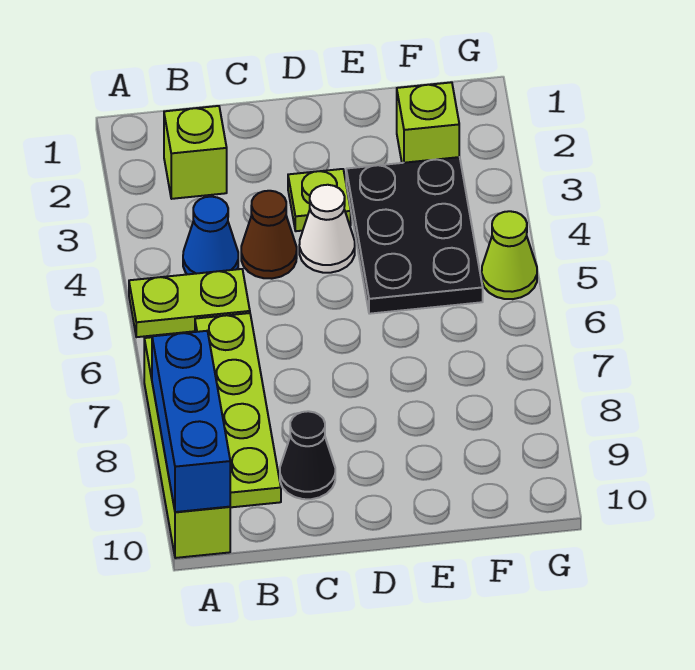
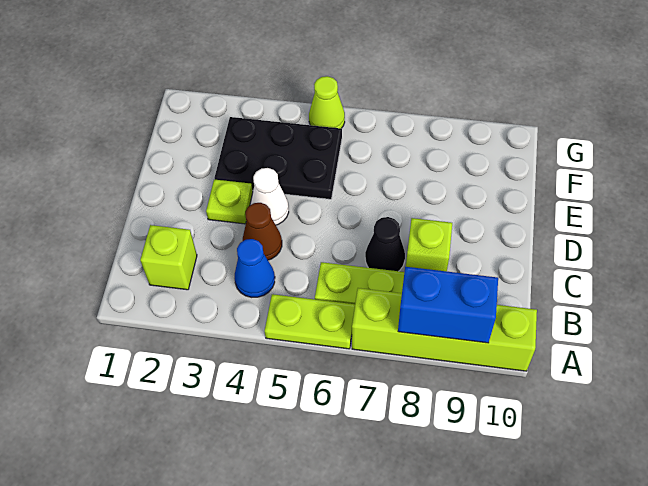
lime 1x2 plate [129,269,250,337] -> lime 1x2 plate turned to [265,294,355,349]
blue 1x3 brick [152,331,230,512] -> blue 1x2 brick [398,267,498,343]
black 1x1 cone [280,411,335,499] -> black 1x1 cone moved to [365,217,405,271]
lime 1x1 brick [397,82,459,163] -> lime 1x1 brick moved to [406,218,452,271]

